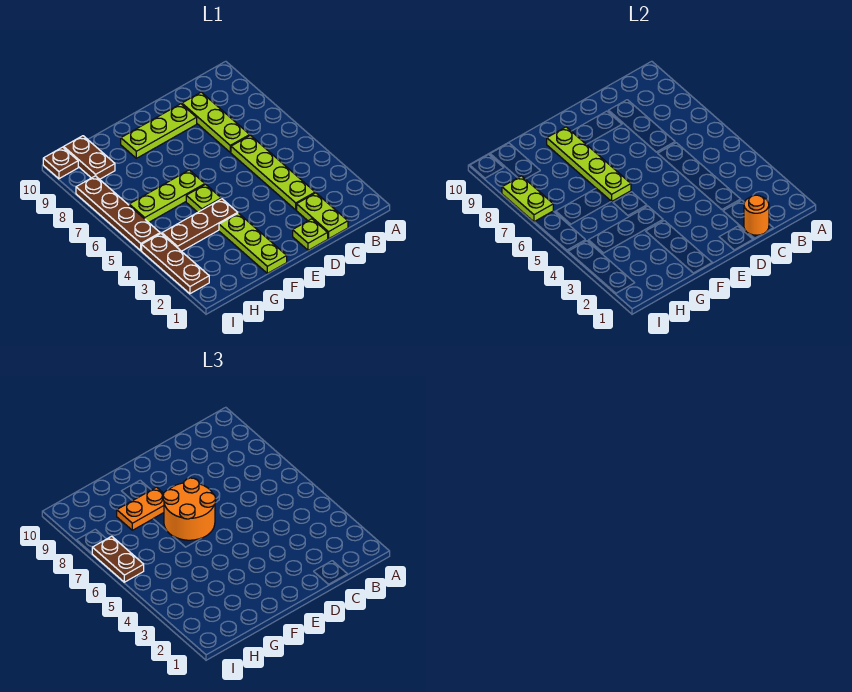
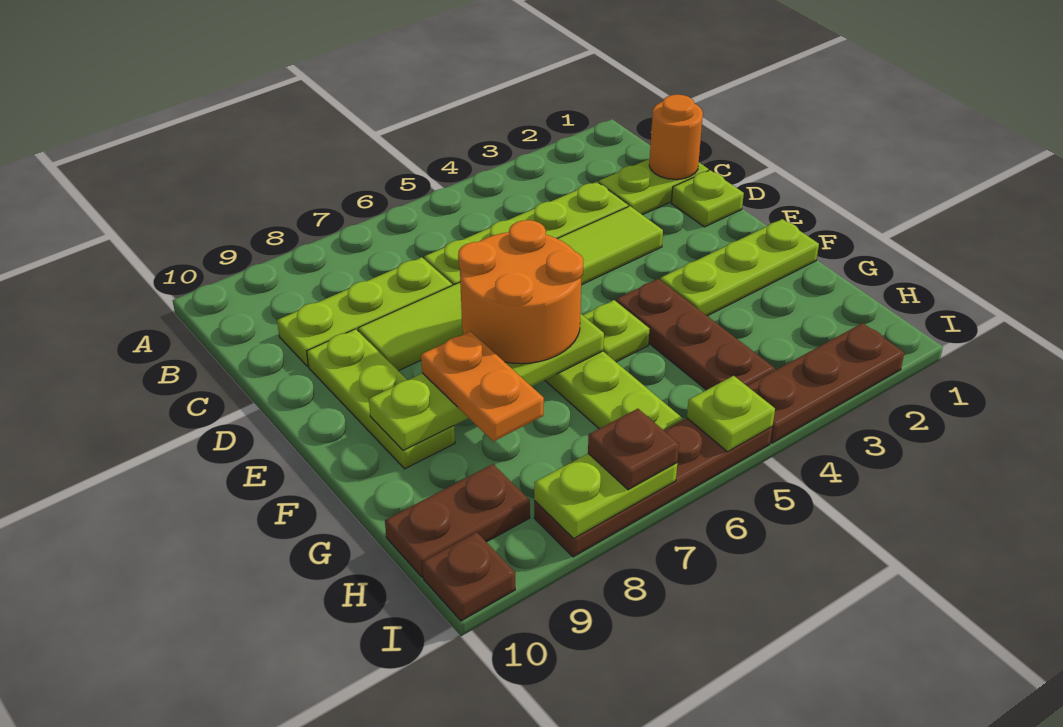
none -> lime 1x6 tile [358,206,663,371]
none -> lime 1x1 plate [687,376,775,452]
brown 1x2 plate [92,536,144,582] -> brown 1x1 plate [588,409,679,490]

